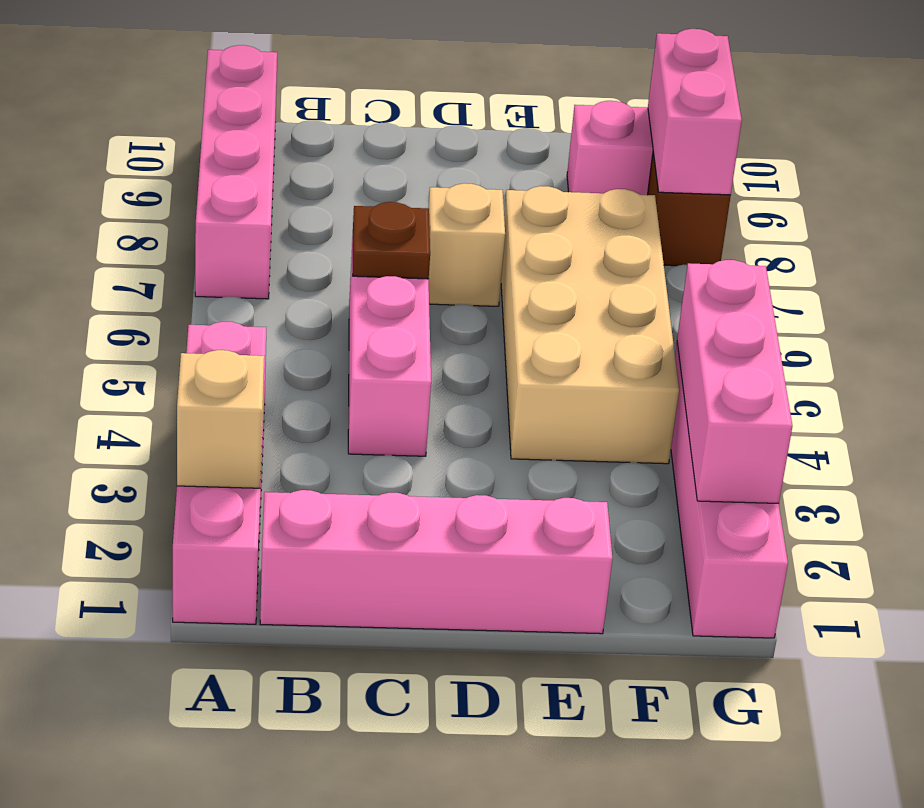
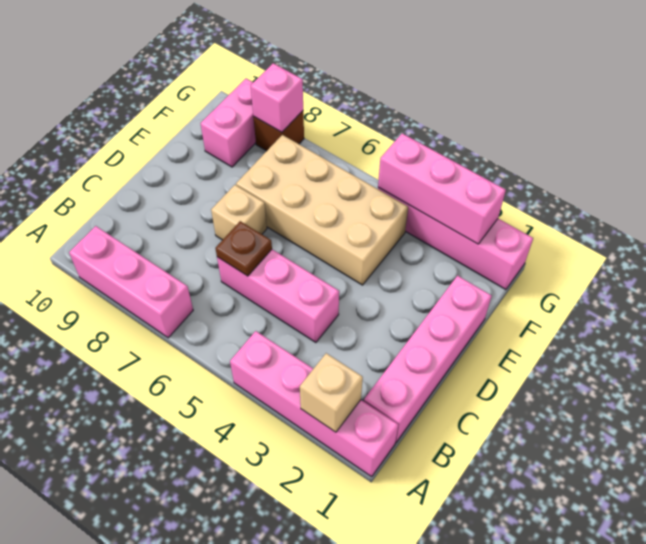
pink 1x4 brick [195,45,277,299] -> pink 1x3 brick [69,226,193,338]
pink 1x2 brick [648,29,742,195] -> pink 1x1 brick [251,63,303,132]

